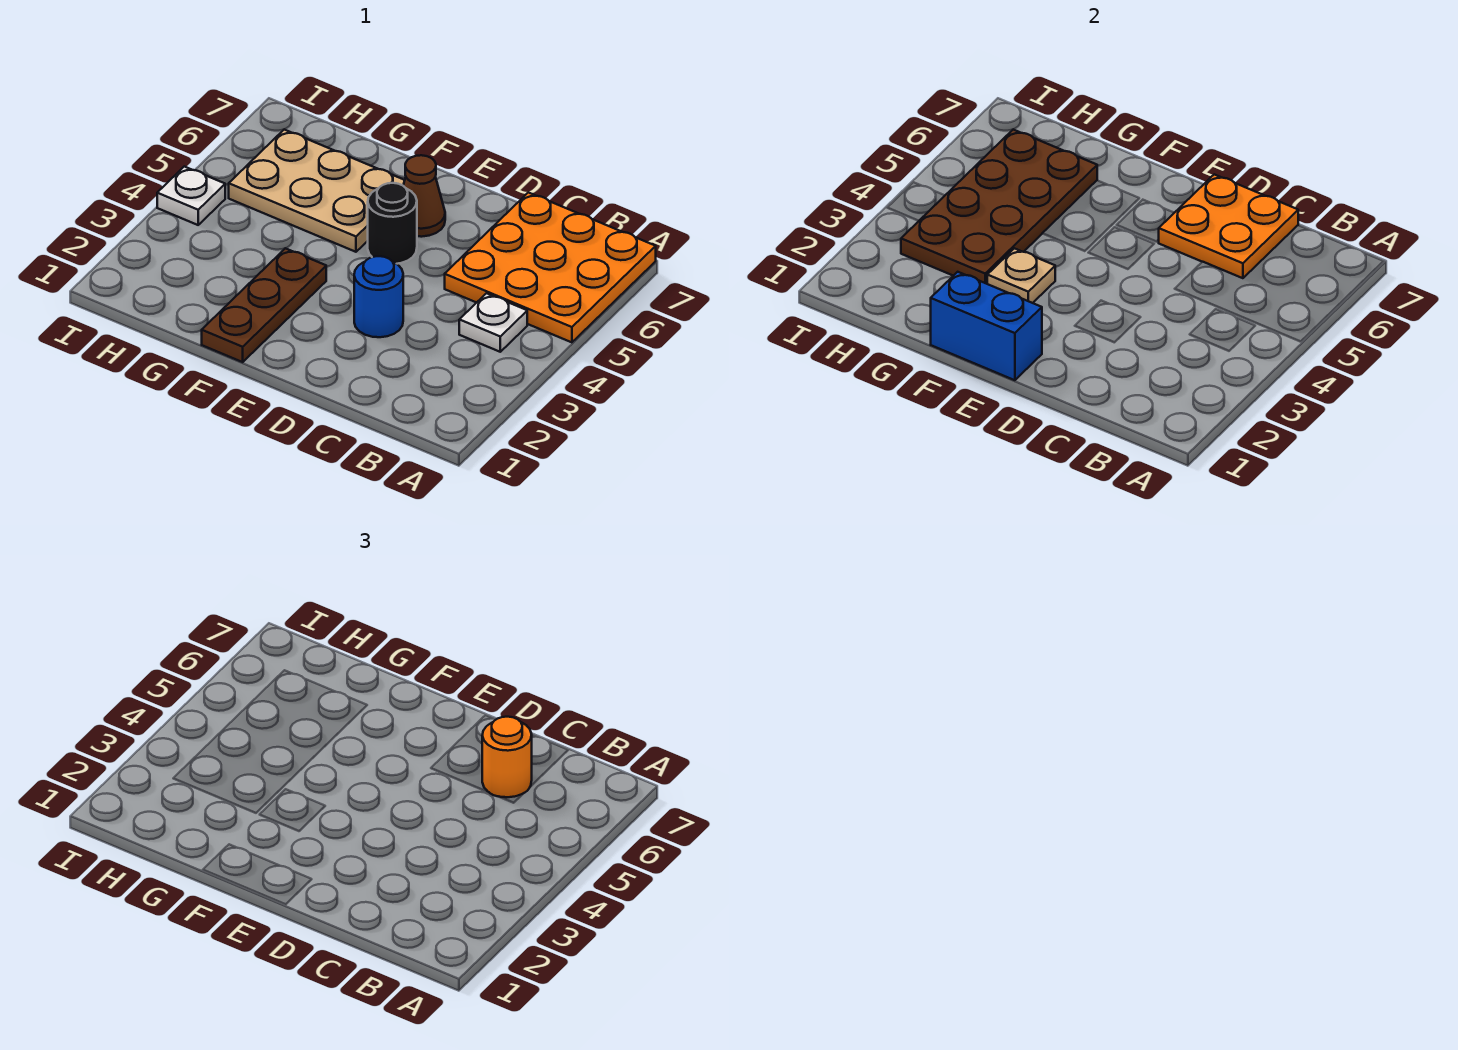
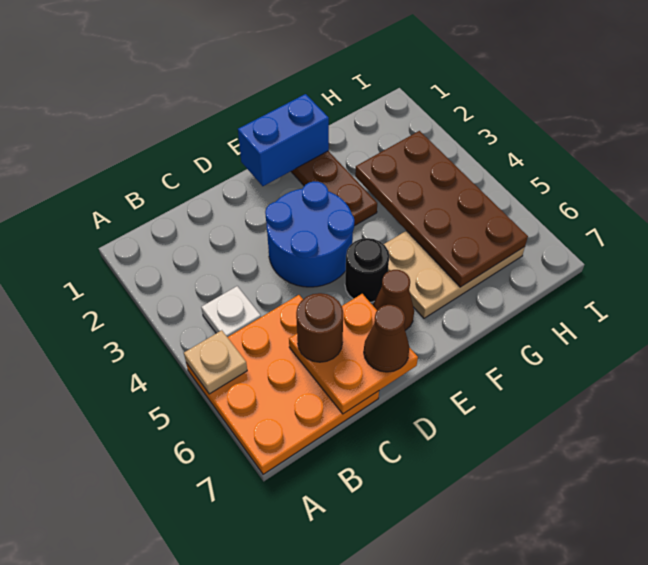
orange 1x1 round brick [482,717,532,797] -> brown 1x1 round brick [296,293,343,362]
blue 1x1 round brick [354,256,403,337] -> blue 2x2 round brick [265,181,354,287]
none -> brown 1x1 cone [364,305,410,372]
tan 1x1 plate [987,248,1055,303] -> tan 1x1 plate moved to [184,330,247,394]
white 1x1 plate [157,167,225,225] -> none

